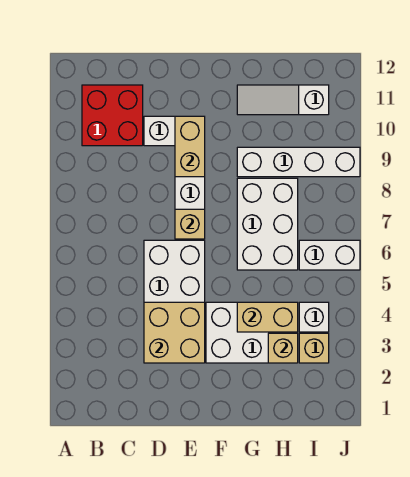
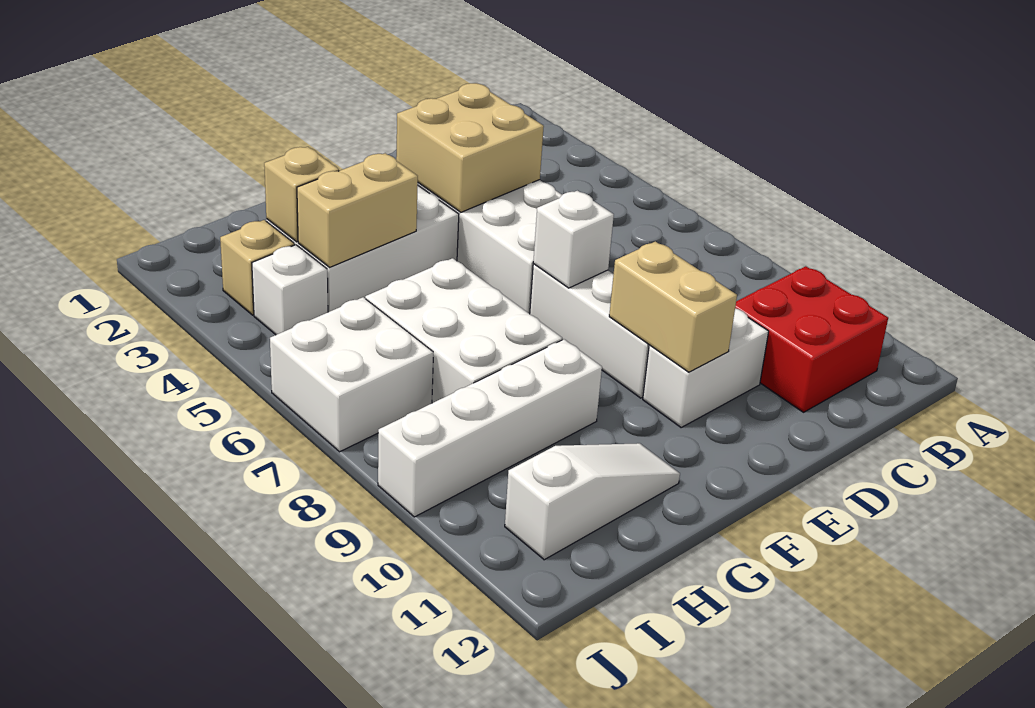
tan 1x1 brick [175,209,205,239] -> white 1x1 brick [533,191,614,288]
white 1x2 brick [299,240,360,270] -> white 2x2 brick [270,297,433,452]

